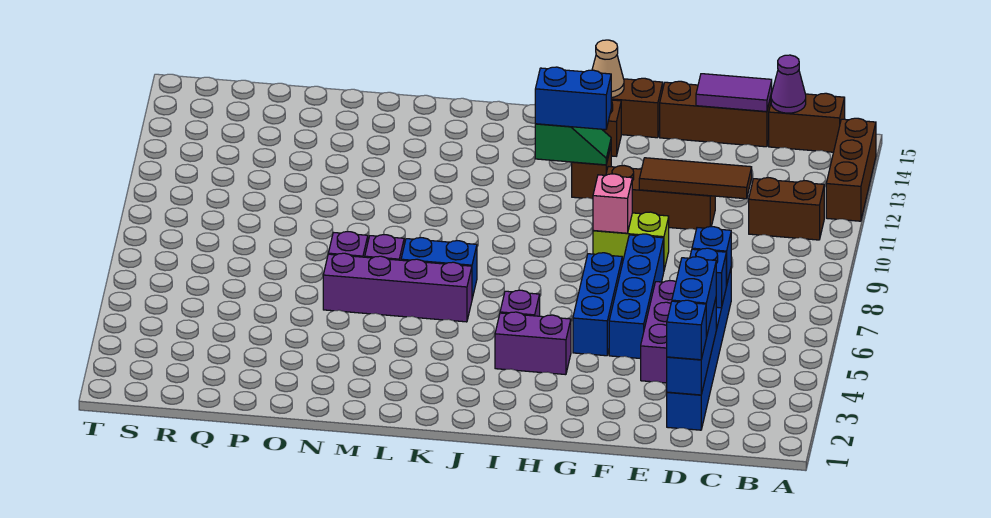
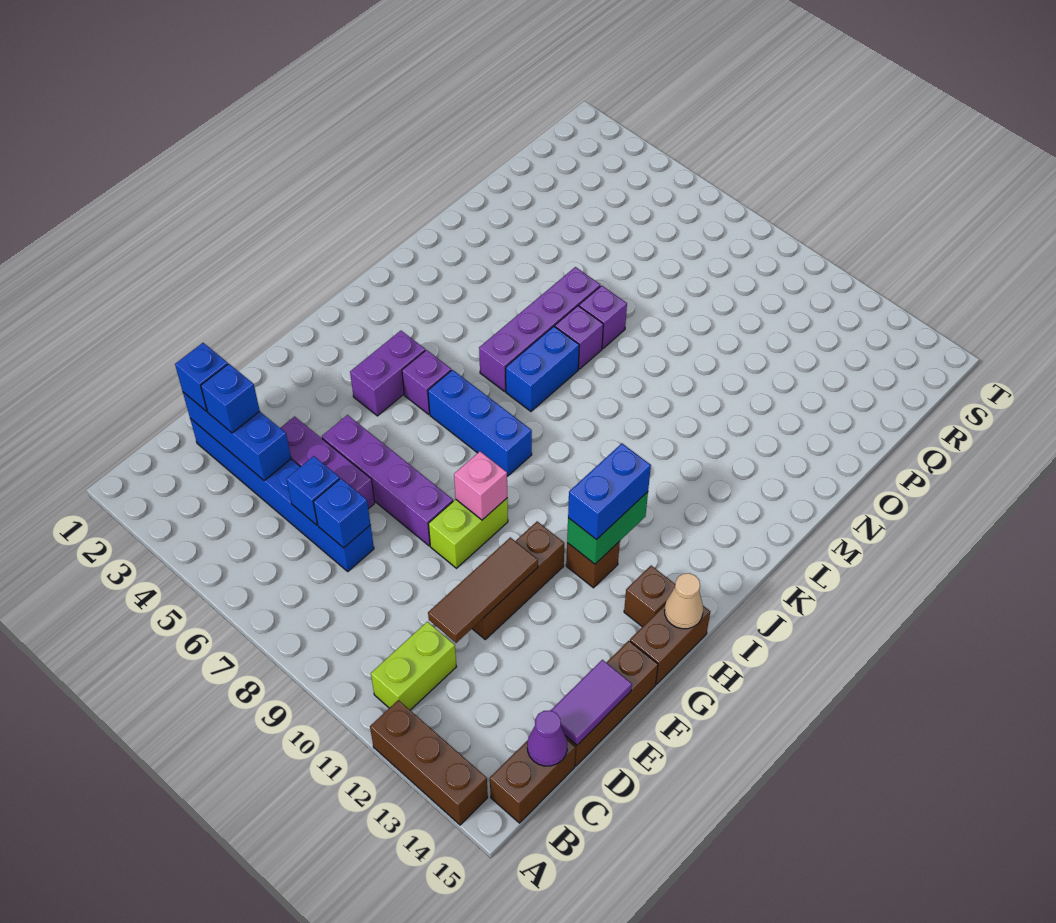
brown 1x2 brick [749,178,824,240] -> lime 1x2 brick [371,622,456,710]
blue 1x2 brick [672,257,716,337] -> blue 1x1 brick [201,364,260,433]
blue 1x4 brick [609,234,664,359] -> purple 1x4 brick [322,415,453,546]
blue 1x3 brick [573,253,622,356] -> blue 1x3 brick moved to [428,370,532,476]
green 1x2 slope [535,124,611,165] -> green 1x2 brick [567,492,648,564]

